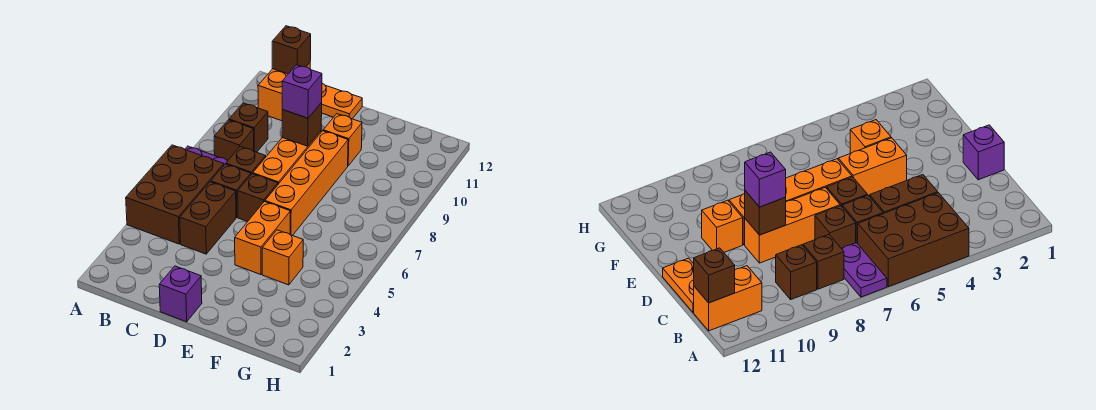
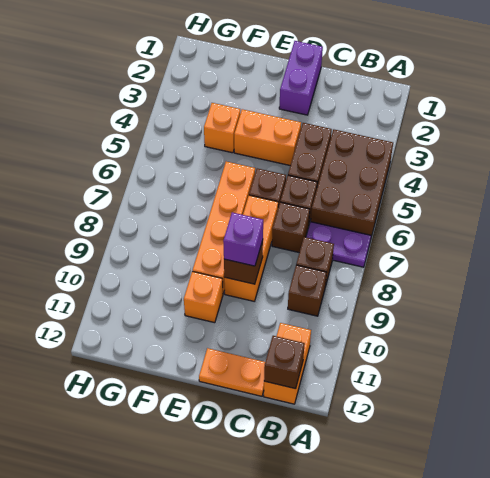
purple 1x1 brick [159,266,202,322] -> purple 1x2 brick [279,41,323,115]
orange 1x2 brick [235,202,290,275] -> orange 1x2 brick turned to [234,109,301,165]

